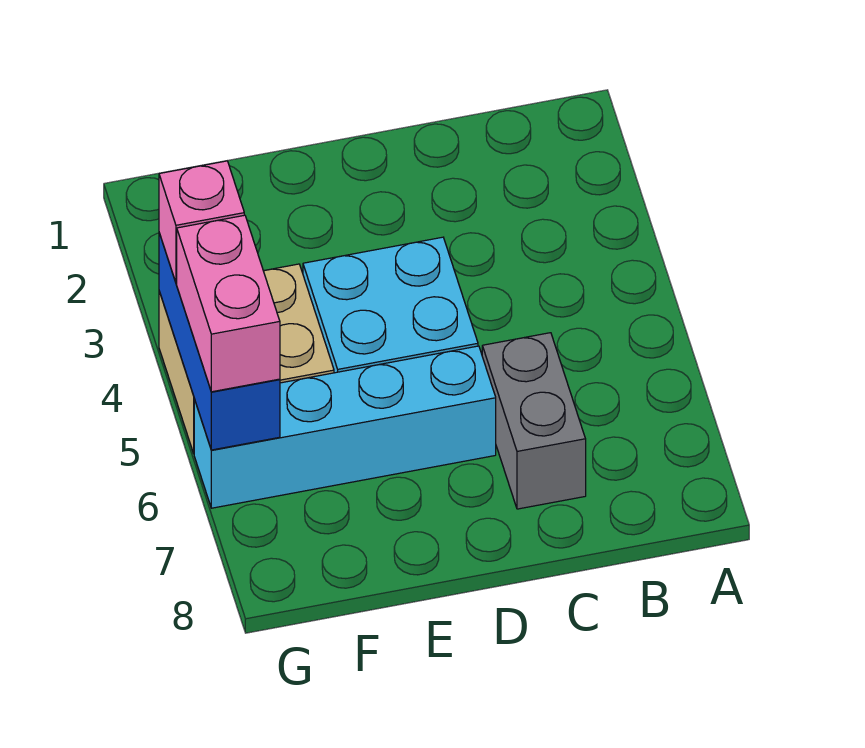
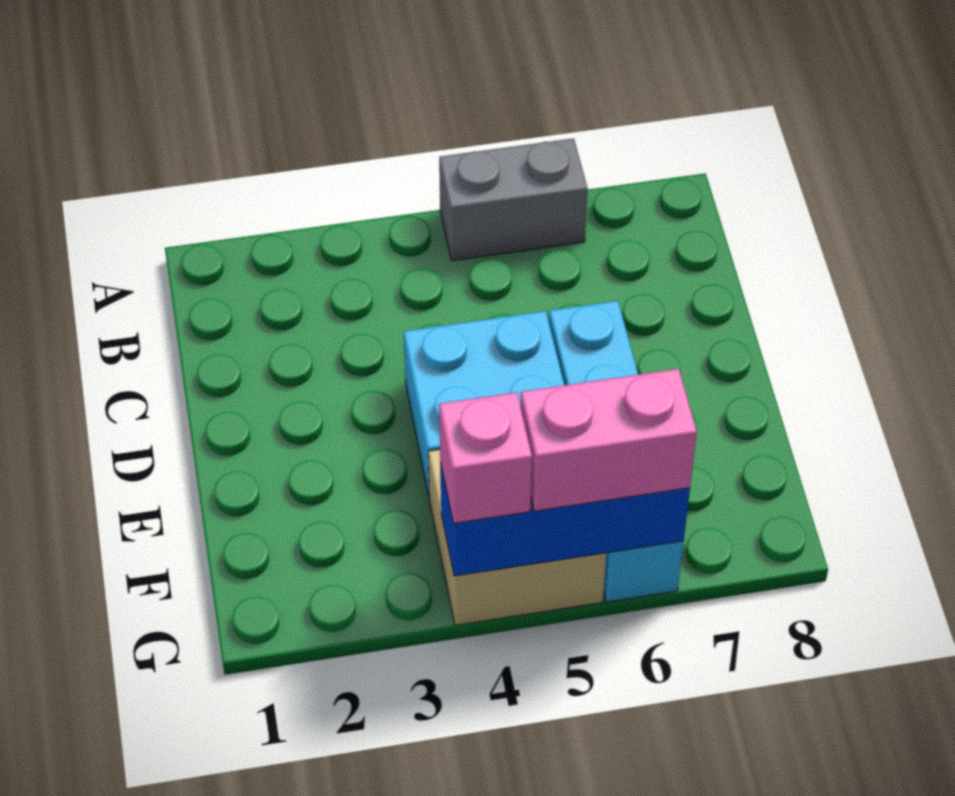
grey 1x2 brick [482,333,586,509] -> grey 1x2 brick moved to [439,138,588,261]

